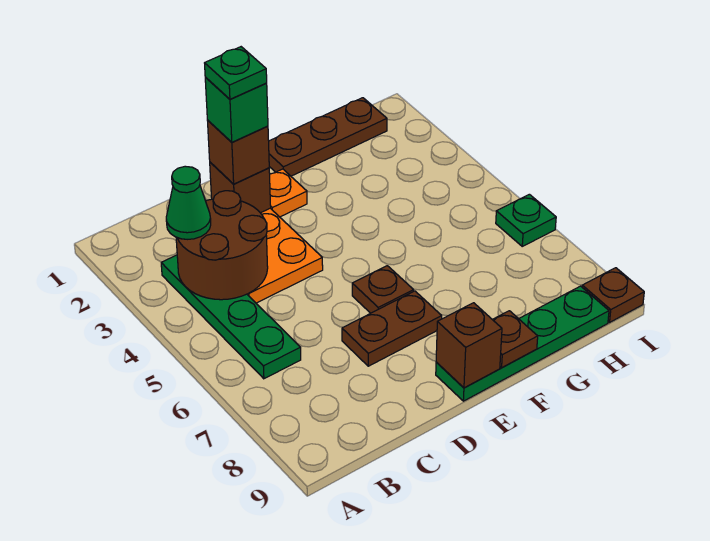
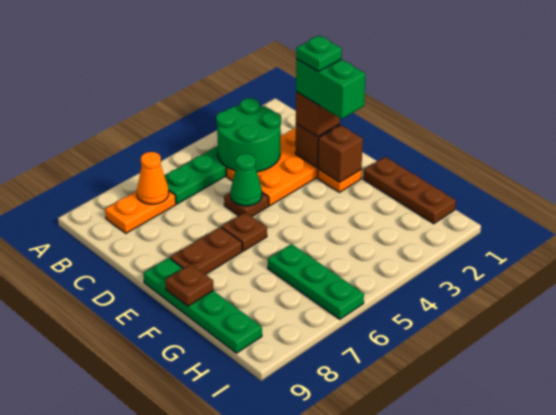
brown 2x2 round brick [176,191,268,300] -> green 2x2 round brick [216,98,281,172]
green 1x1 cone [166,166,211,239] -> green 1x1 cone moved to [231,154,262,206]
none -> orange 1x2 plate [105,191,176,233]
none -> orange 1x1 cone [137,152,169,204]
green 1x1 brick [205,77,268,142] -> green 1x2 brick [296,59,366,119]
brown 1x2 plate [342,291,442,366] -> brown 1x2 plate turned to [170,227,242,275]
brown 1x1 brick [436,303,502,388] -> brown 1x1 brick moved to [318,125,363,182]
green 1x1 plate [496,194,556,246] -> green 1x3 plate [268,244,364,319]
brown 1x1 plate [582,268,644,322] -> brown 1x1 plate moved to [224,192,269,216]

